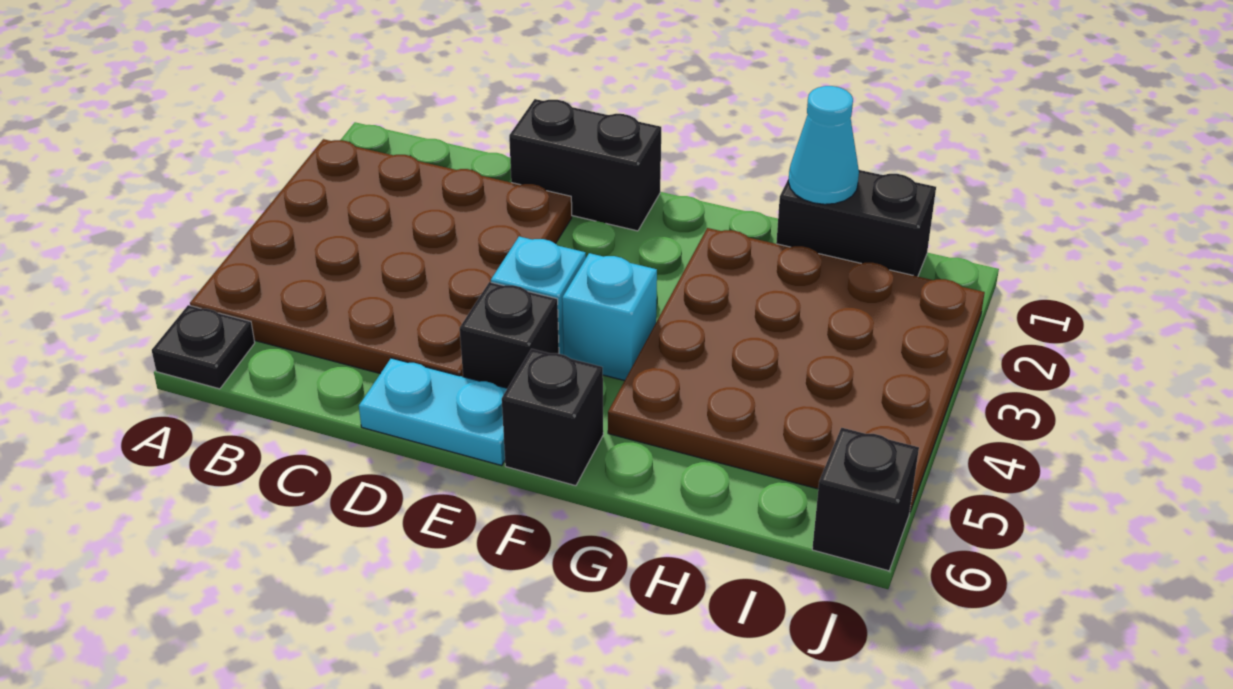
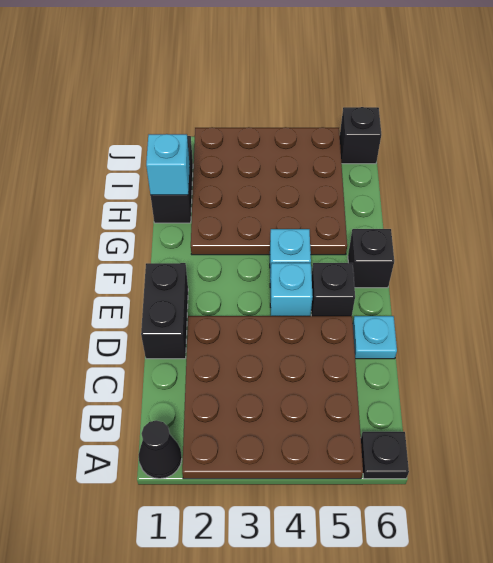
none -> black 1x1 cone [139,420,182,479]
cyan 1x2 plate [359,358,507,466] -> cyan 1x1 plate [353,316,397,359]
cyan 1x1 cone [788,86,859,204] -> cyan 1x1 brick [146,134,190,195]

